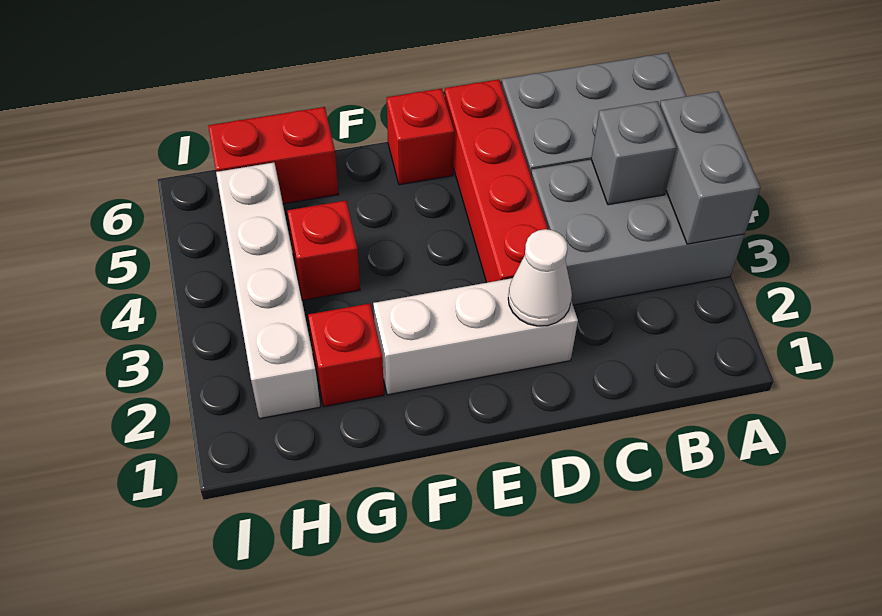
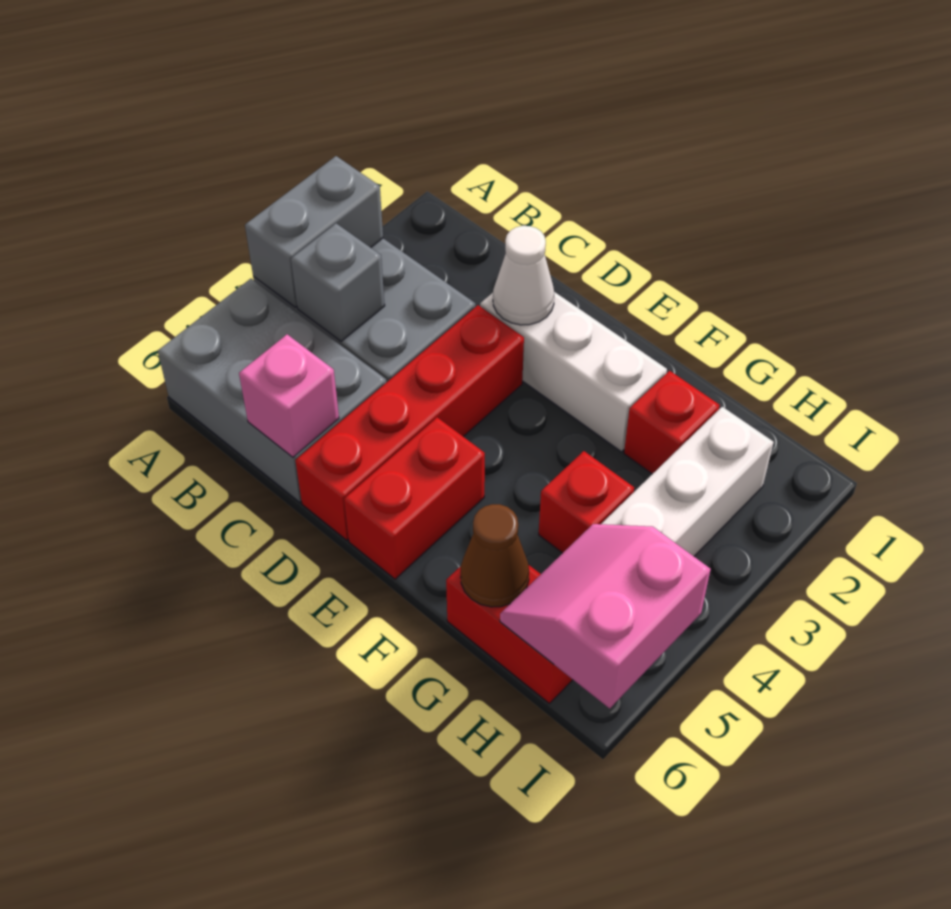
none -> pink 1x1 brick [239,334,339,457]
red 1x1 brick [387,88,454,185] -> red 1x2 brick [344,417,485,579]
none -> brown 1x1 cone [461,504,529,607]
none -> pink 2x2 slope [500,524,711,708]

